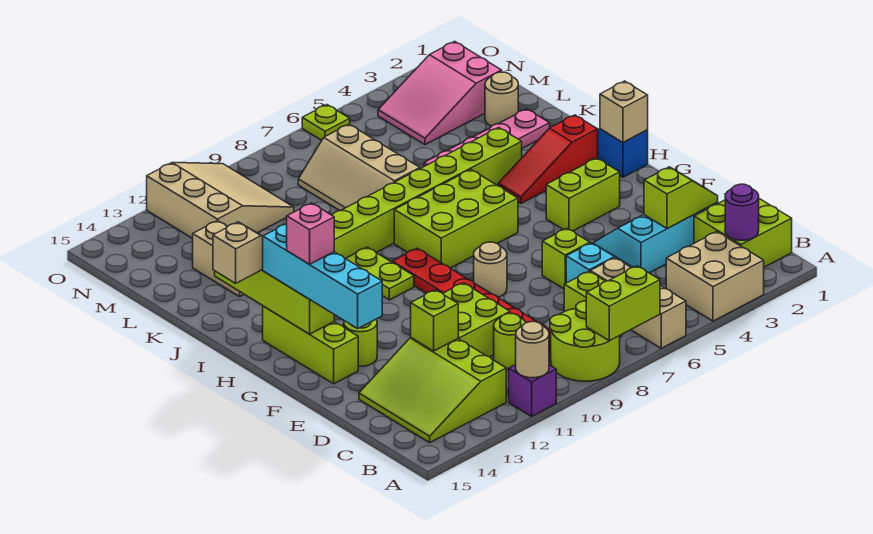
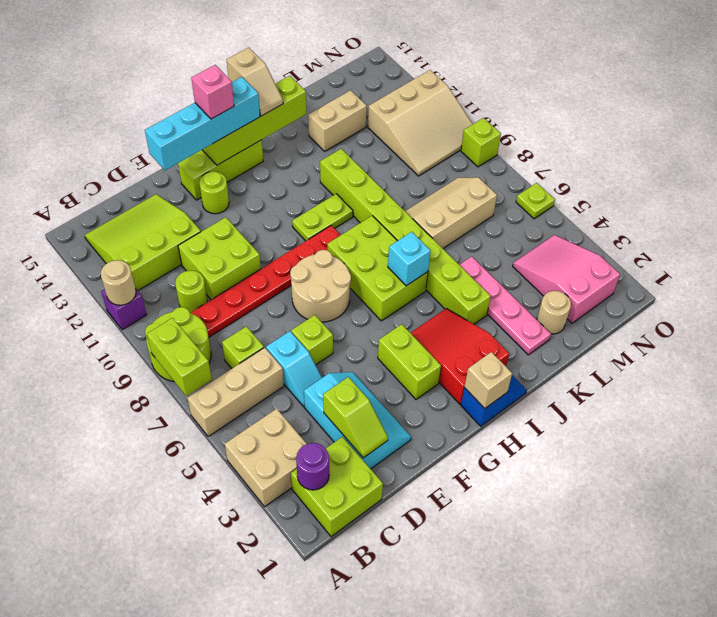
lime 1x1 brick [411,290,458,351] -> lime 1x1 brick moved to [461,118,501,167]
tan 1x1 round brick [474,242,507,297] -> tan 2x2 round brick [290,250,351,322]
red 1x3 slope [498,115,598,203] -> red 2x3 slope [411,308,509,404]
none -> cyan 1x1 brick [388,232,431,286]

